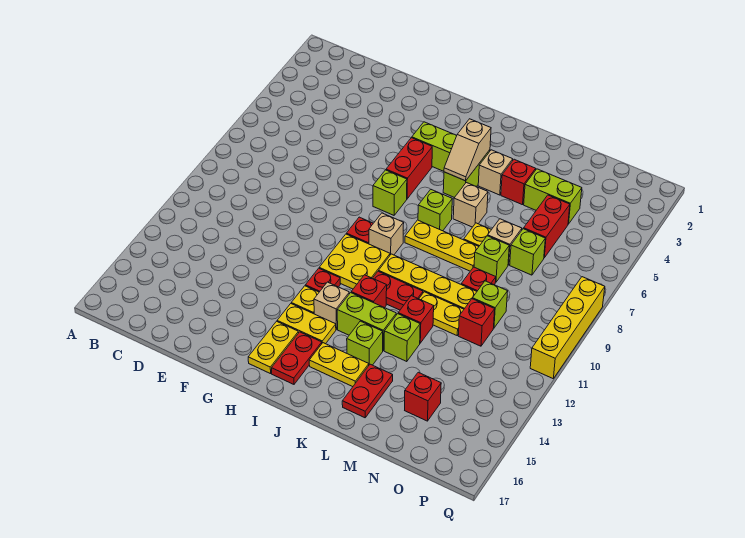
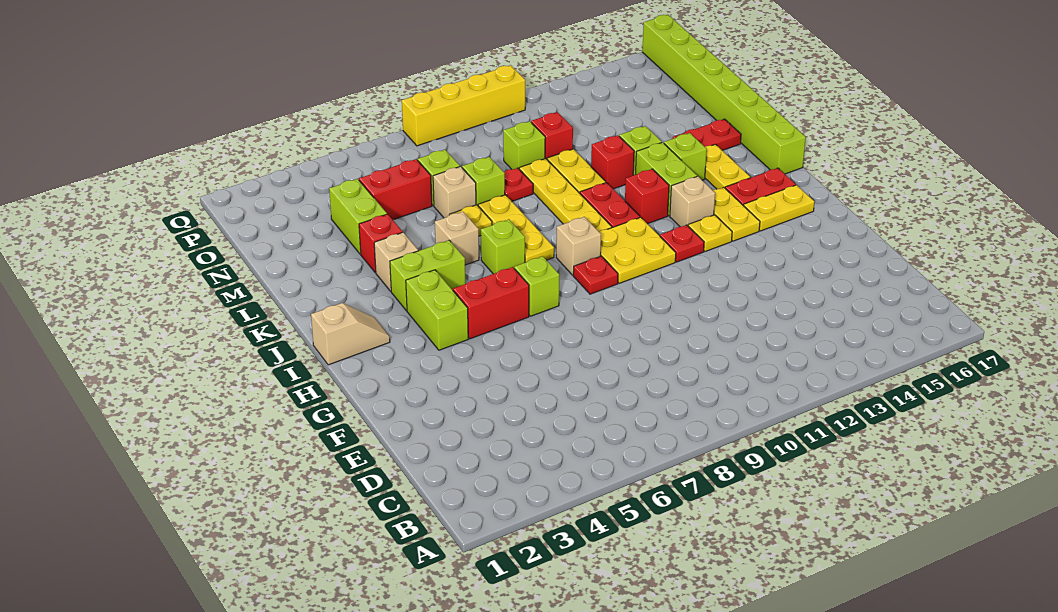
tan 1x2 slope [444,119,491,181] -> tan 1x2 slope moved to [311,303,390,365]
none -> lime 1x8 brick [642,15,806,174]
red 1x1 brick [405,372,441,421] -> none

